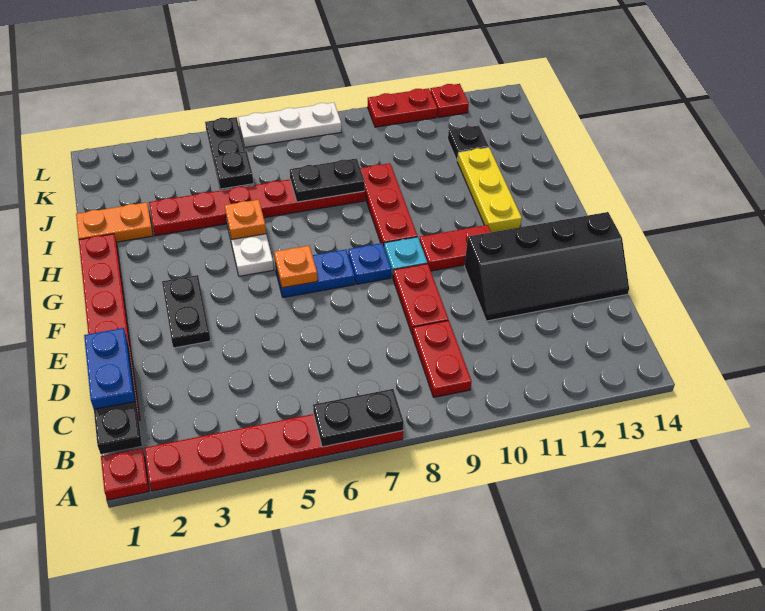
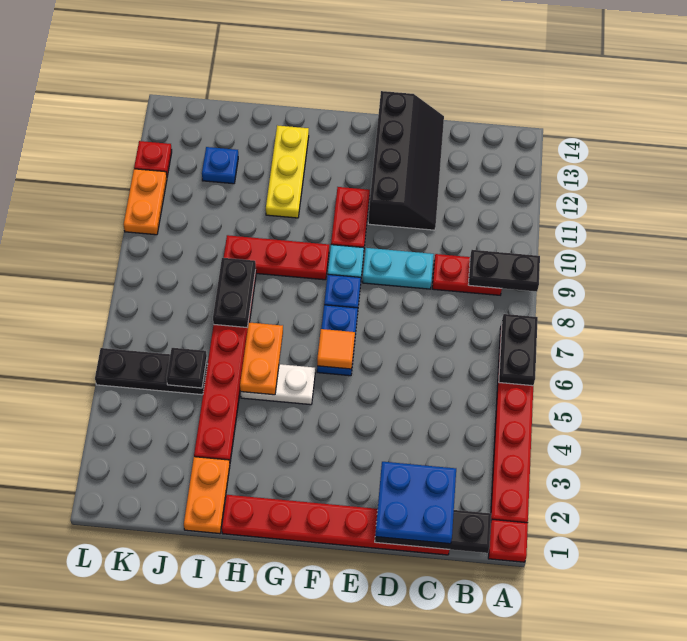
blue 1x2 plate [84,328,135,409] -> blue 2x2 plate [375,462,456,544]
red 1x2 plate [393,264,449,335] -> cyan 1x2 plate [362,248,434,289]
black 1x2 plate [162,275,211,348] -> black 1x2 plate moved to [468,250,540,292]
orange 1x1 plate [274,246,317,288] -> orange 1x1 tile [317,329,355,369]
yellow 1x3 plate [457,148,522,232] -> yellow 1x3 plate turned to [266,125,309,218]
orange 1x1 plate [225,200,266,240] -> orange 1x2 plate [240,322,283,395]
black 1x1 plate [448,125,489,161] -> blue 1x1 plate [202,147,238,184]
white 1x3 plate [238,103,341,147] -> none
red 1x2 plate [368,88,437,127] -> orange 1x2 plate [124,169,167,235]

